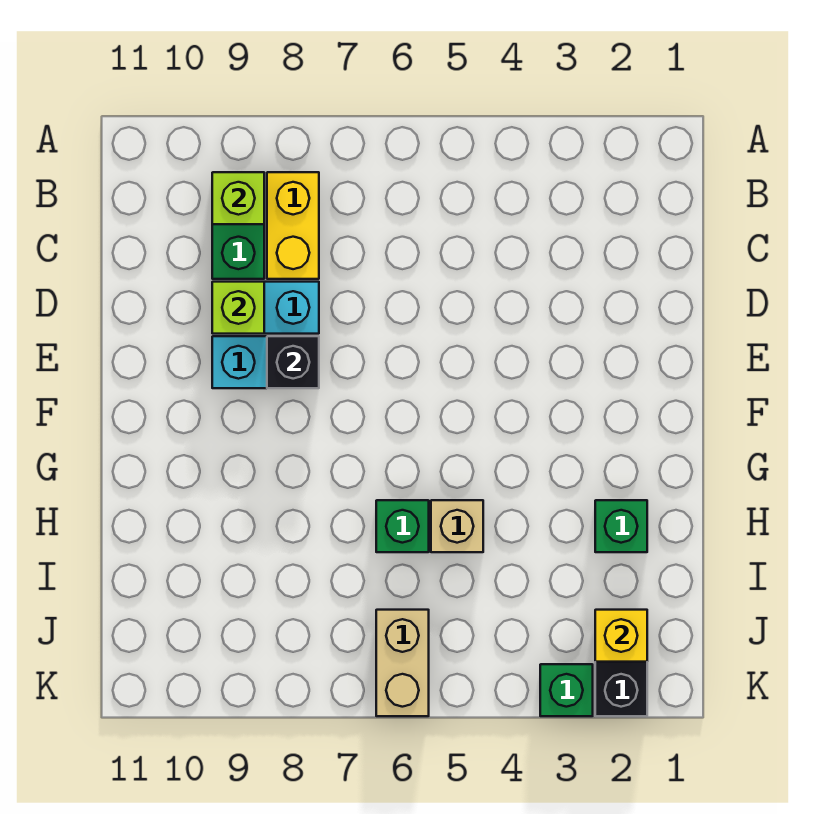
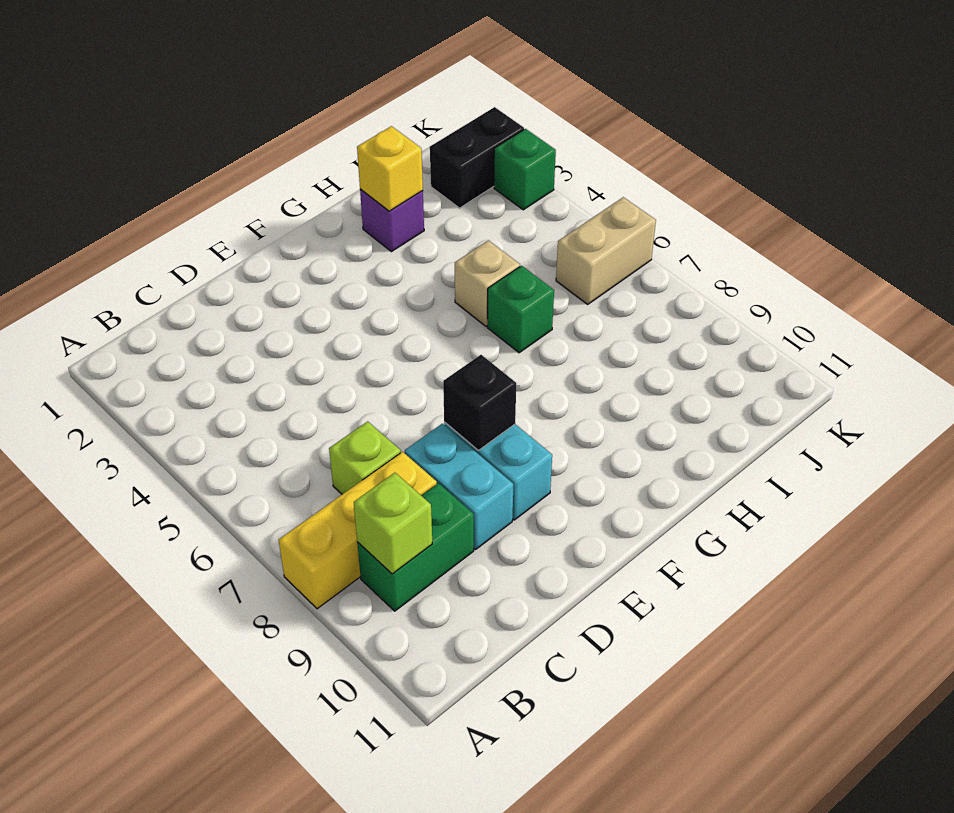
yellow 1x2 brick [267,172,319,279] -> yellow 1x3 brick [279,452,437,609]
lime 1x1 brick [212,282,264,334] -> lime 1x1 brick moved to [329,421,401,494]
green 1x1 brick [595,500,647,552] -> purple 1x1 brick [360,189,424,252]
yellow 1x1 brick [595,610,647,662] -> yellow 1x1 brick moved to [357,126,423,211]

